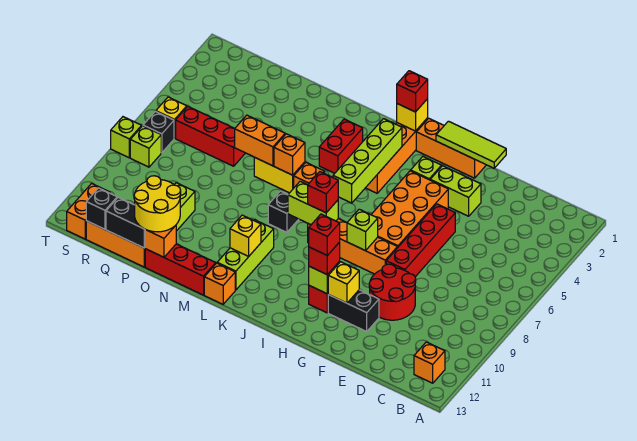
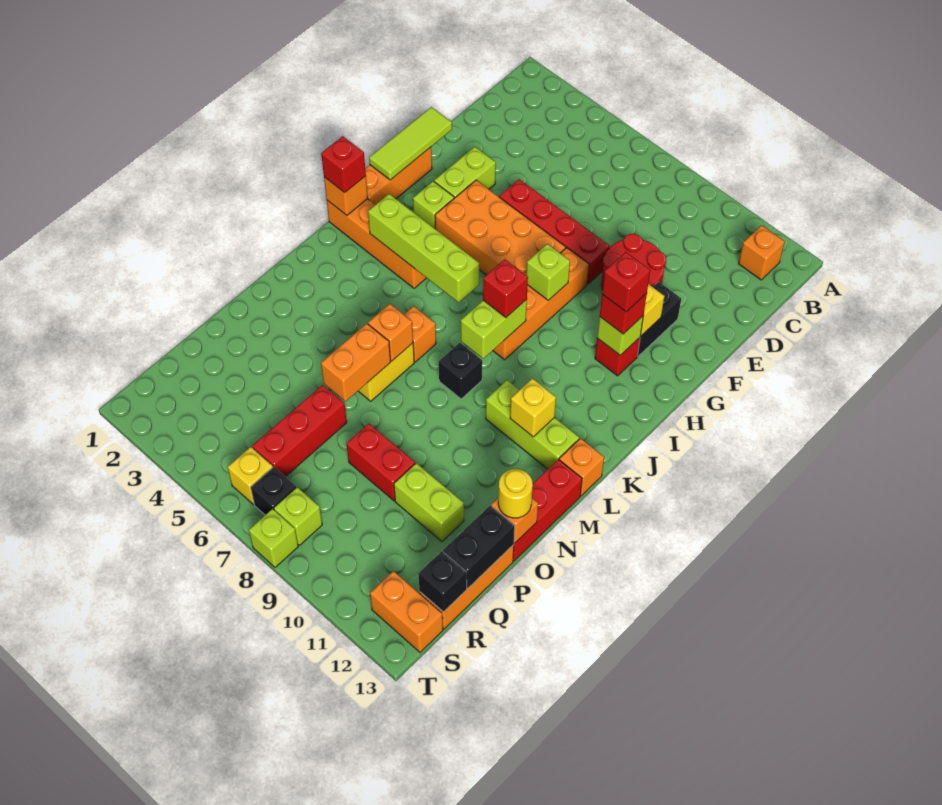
yellow 1x1 brick [397,99,428,131] -> orange 1x1 brick [324,176,368,215]
red 1x2 brick [319,119,363,173] -> red 1x2 brick moved to [346,424,415,501]
yellow 2x2 round brick [134,176,181,232] -> yellow 1x1 round brick [498,469,533,518]

